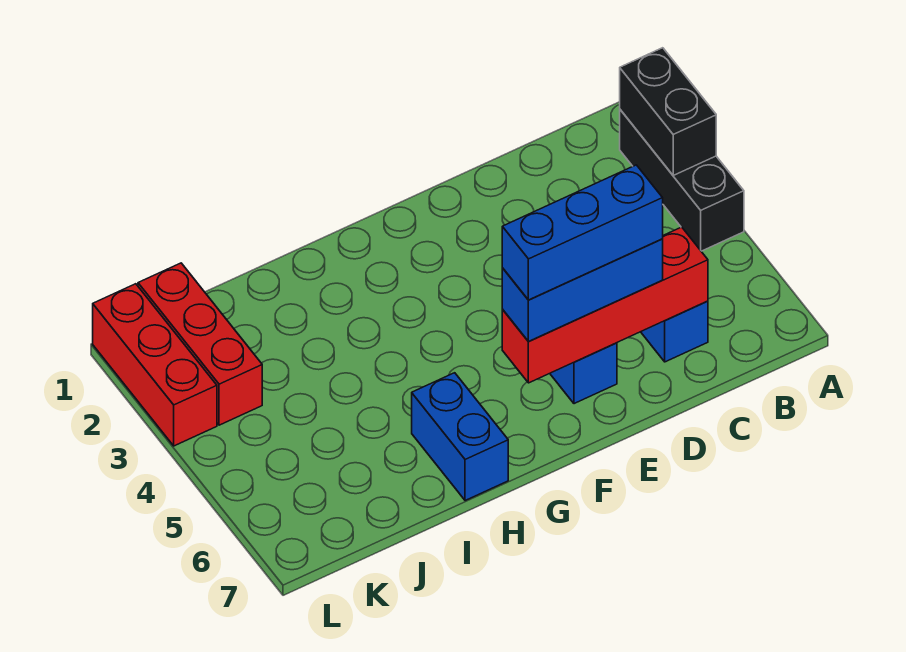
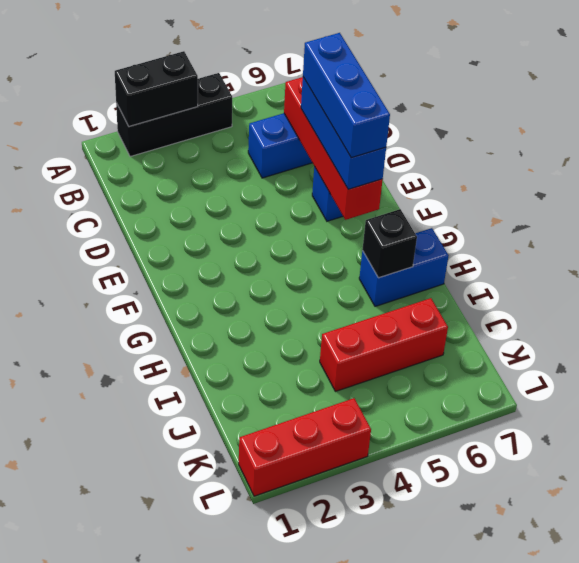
none -> black 1x1 brick [362,209,417,278]
red 1x3 brick [138,263,262,425] -> red 1x3 brick moved to [320,298,448,392]

